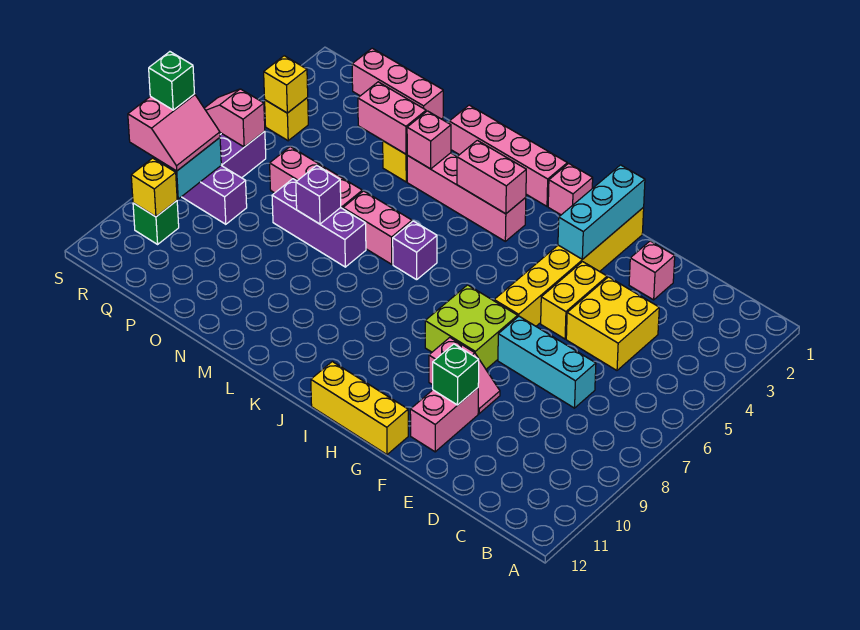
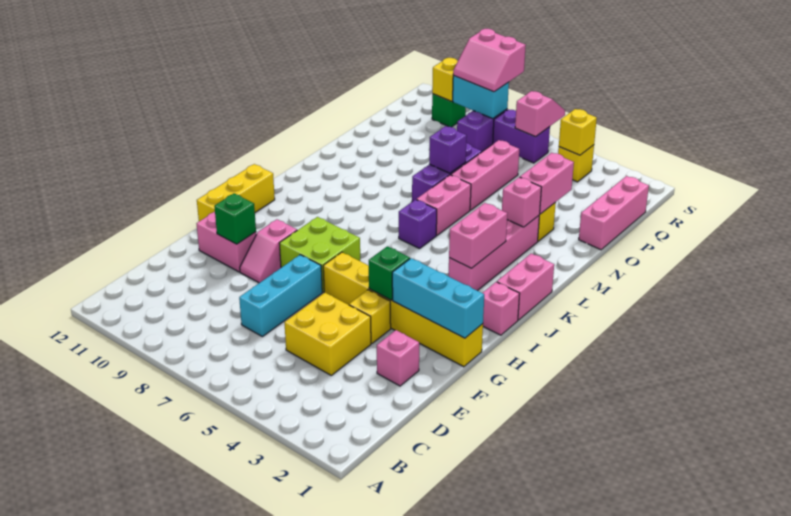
yellow 1x2 brick [541,262,607,339] -> yellow 1x1 brick [349,290,391,344]
pink 1x4 brick [449,105,567,206] -> pink 1x2 brick [497,254,554,320]
green 1x1 brick [149,52,194,110] -> green 1x1 brick moved to [369,246,410,300]

